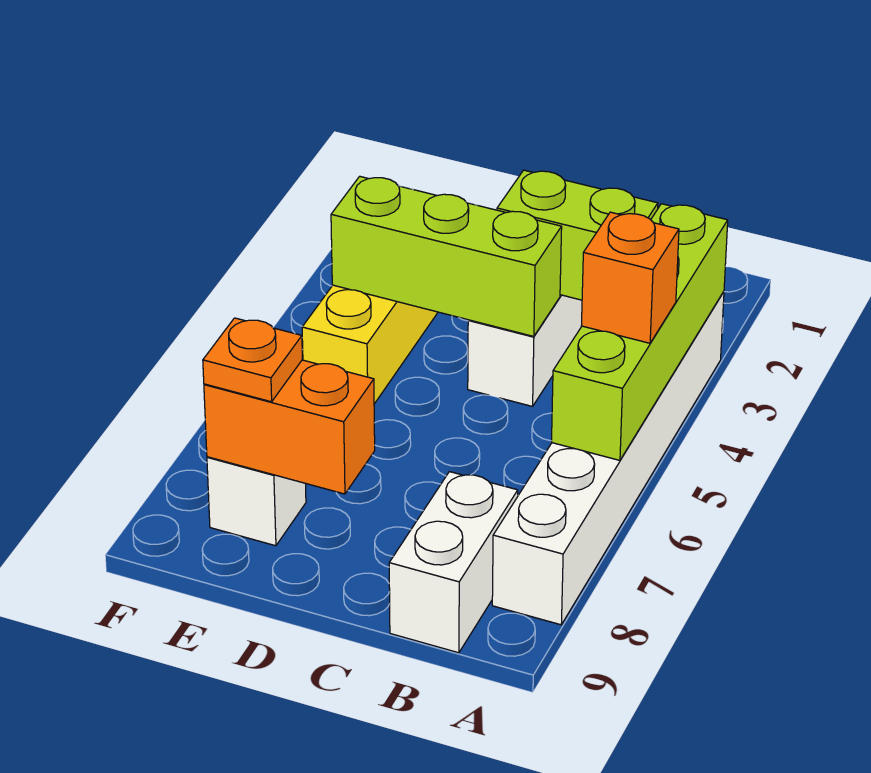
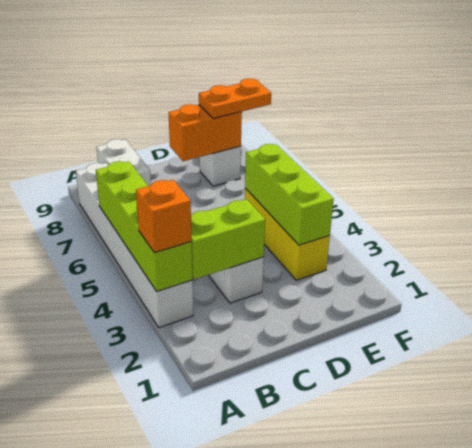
orange 1x1 brick [581,212,679,343] -> orange 1x1 brick moved to [136,180,192,253]
lime 1x3 brick [331,176,562,336] -> lime 1x3 brick turned to [245,144,334,245]
orange 1x1 plate [203,318,302,402] -> orange 1x2 plate [199,79,271,119]

